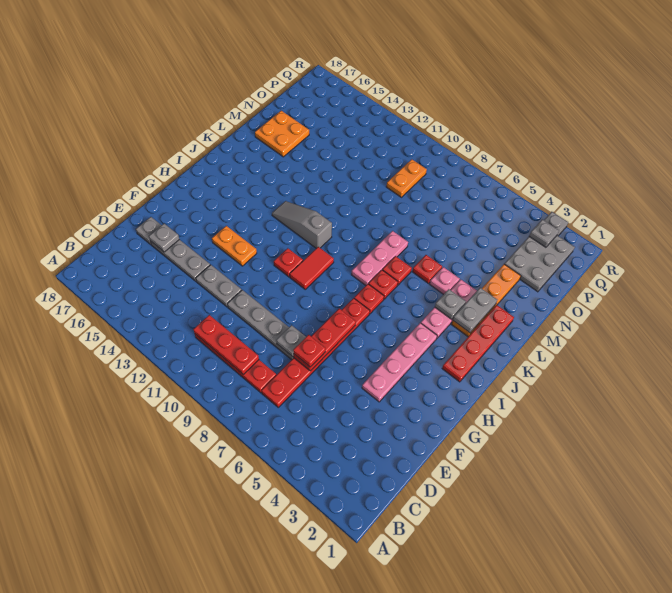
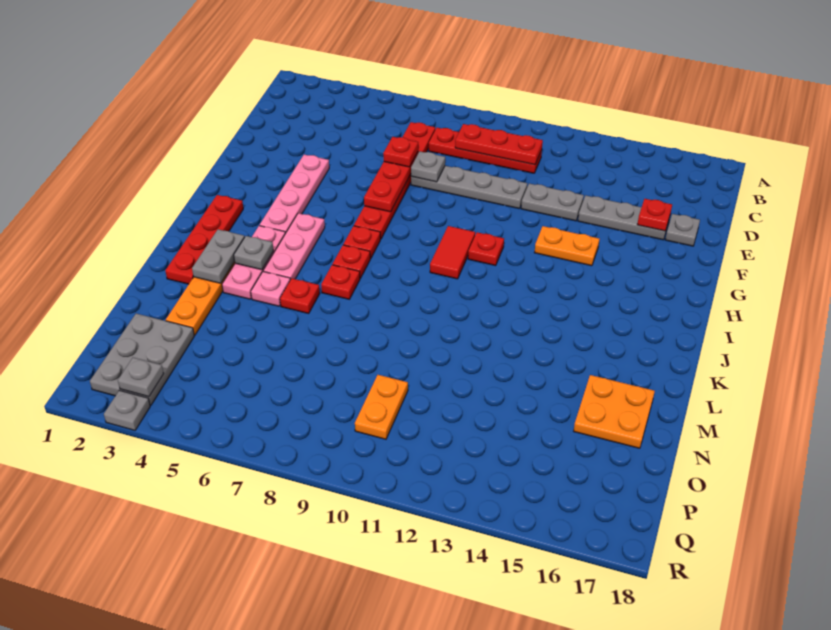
grey 1x1 plate [149,224,179,252] -> red 1x1 plate [637,199,672,231]
pink 1x3 plate [351,231,408,285] -> pink 1x3 plate moved to [263,213,325,280]
grey 1x3 slope [272,201,332,248] -> none

